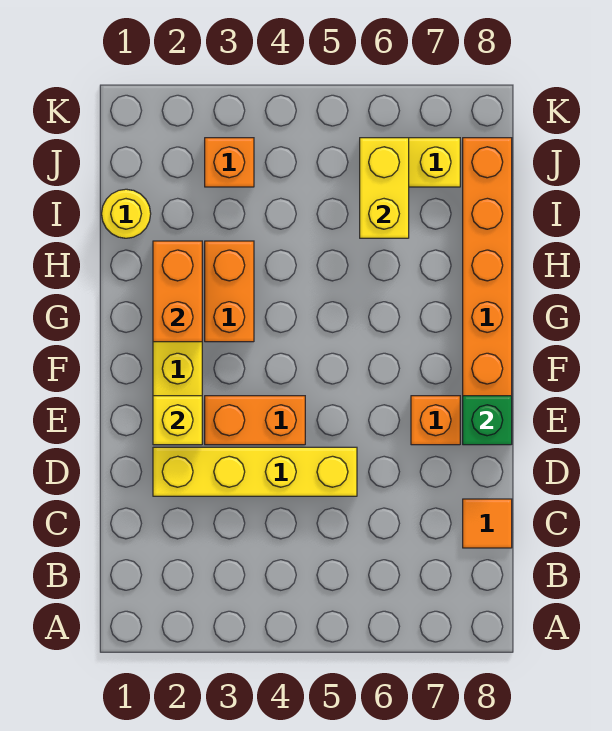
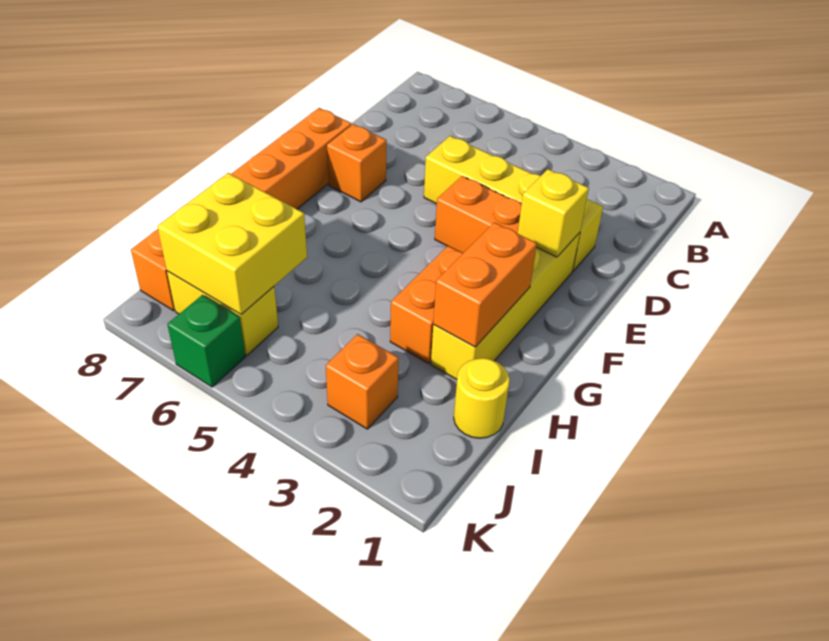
orange 1x1 tile [463,499,512,548] -> none
green 1x1 brick [463,396,512,445] -> green 1x1 brick moved to [167,295,245,387]
yellow 1x2 brick [360,138,409,238] -> yellow 2x2 brick [157,173,307,315]

